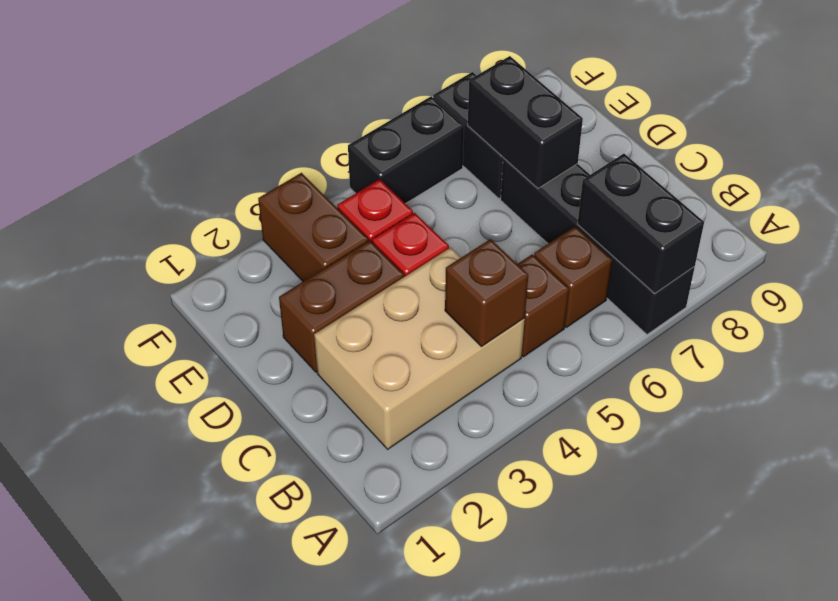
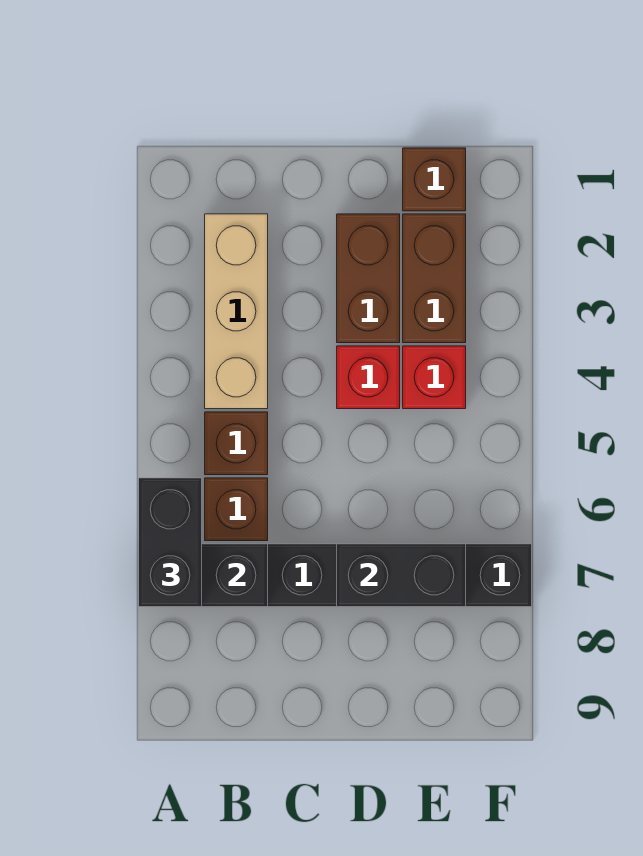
tan 2x3 brick [314,247,525,449] -> tan 1x3 brick [205,214,268,409]
brown 1x1 brick [445,239,528,347] -> brown 1x1 brick moved to [403,148,466,211]
brown 1x2 brick [258,173,368,282] -> brown 1x2 brick turned to [403,214,466,343]
black 1x2 brick [348,96,464,204] -> black 1x2 brick moved to [139,478,202,607]

